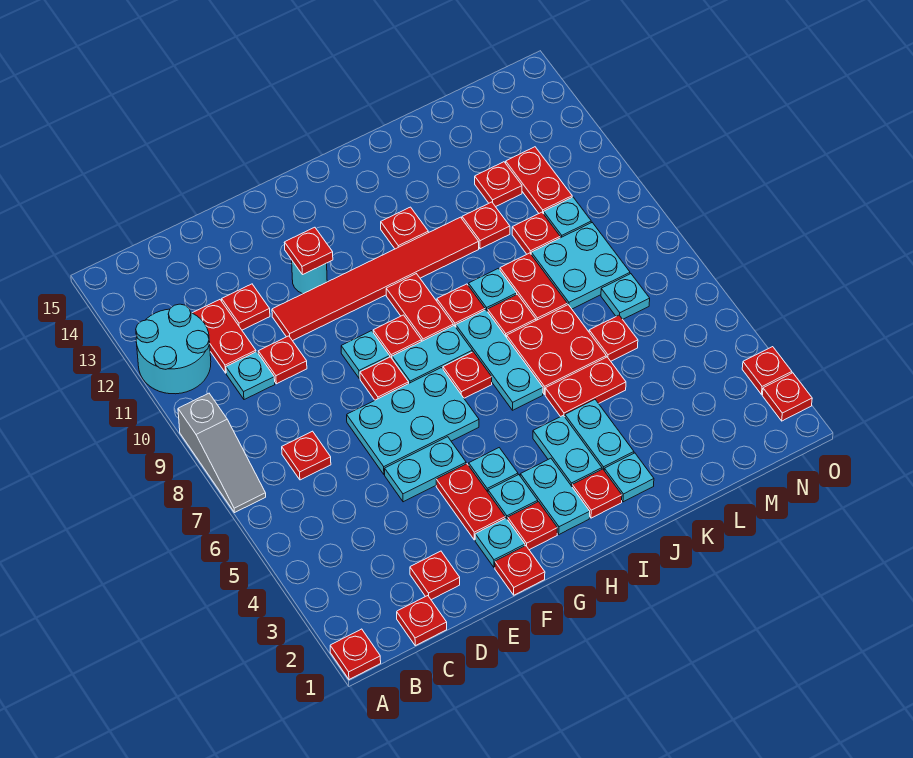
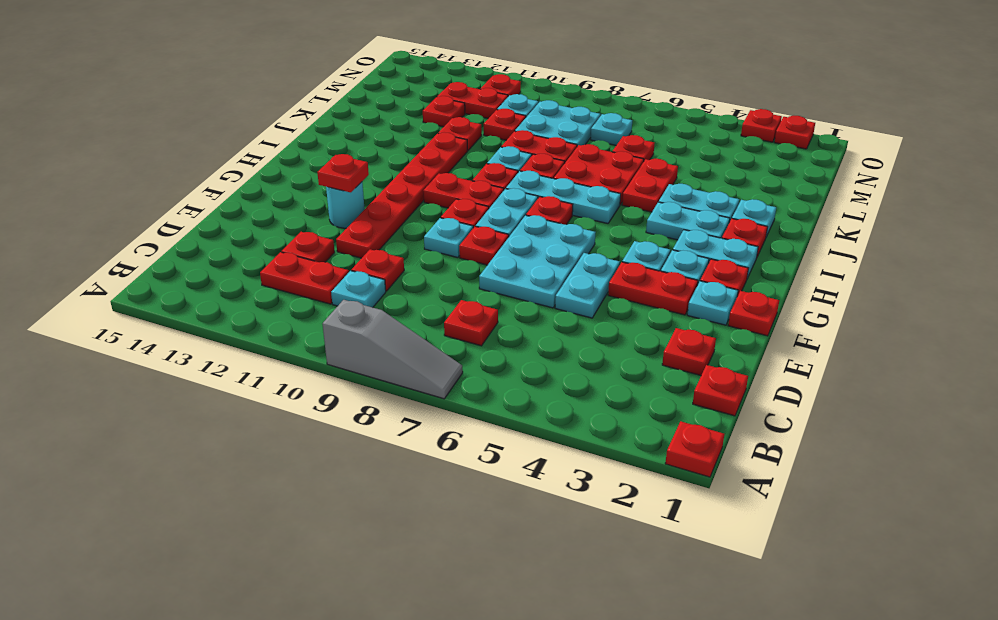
cyan 2x2 round brick [136,304,211,394] -> none
red 1x6 tile [272,217,479,341] -> red 1x6 plate [336,132,468,258]
red 1x1 plate [381,207,428,249] -> red 1x1 plate moved to [481,74,521,96]

